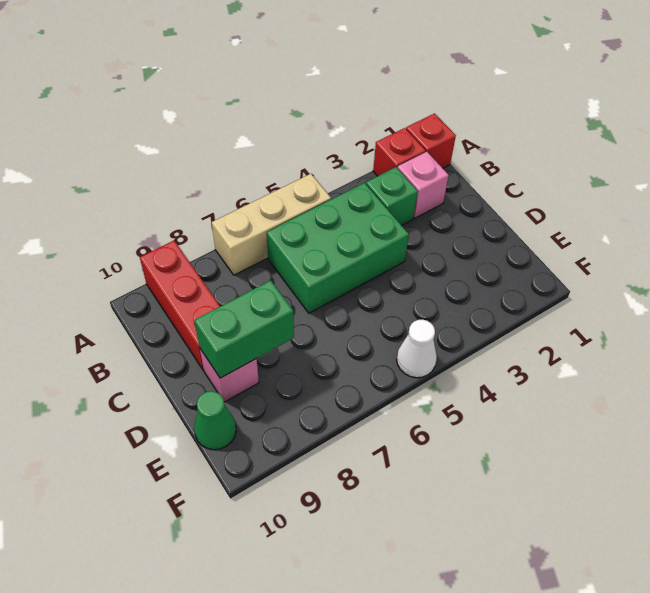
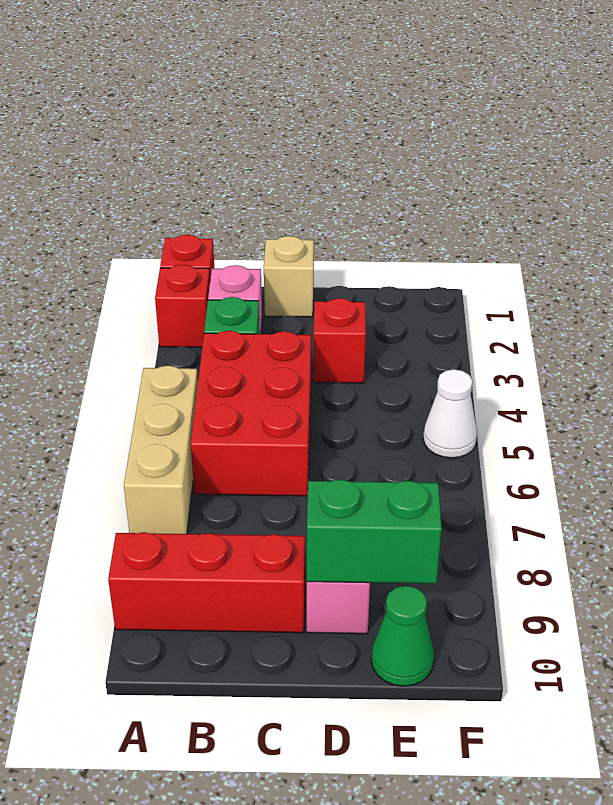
green 2x3 brick [267,183,409,313] -> red 2x3 brick [191,331,311,496]
none -> tan 1x1 brick [264,236,314,317]
none -> red 1x1 brick [313,298,366,383]
green 1x2 brick [194,280,294,378] -> green 1x2 brick turned to [307,480,442,584]

